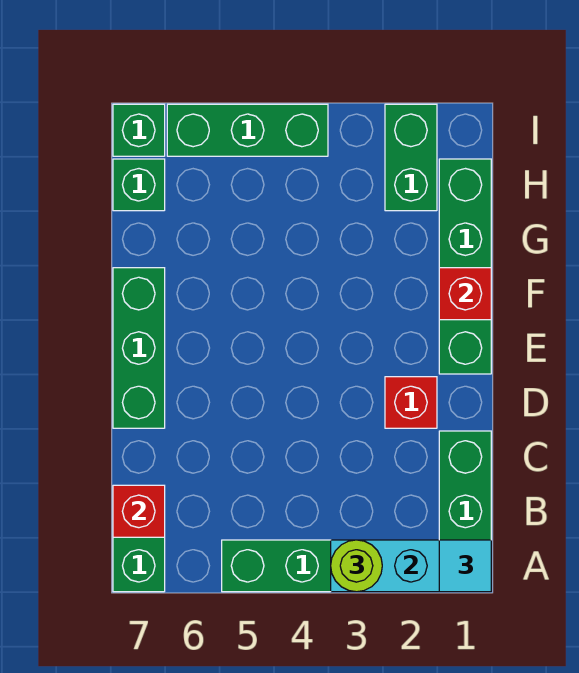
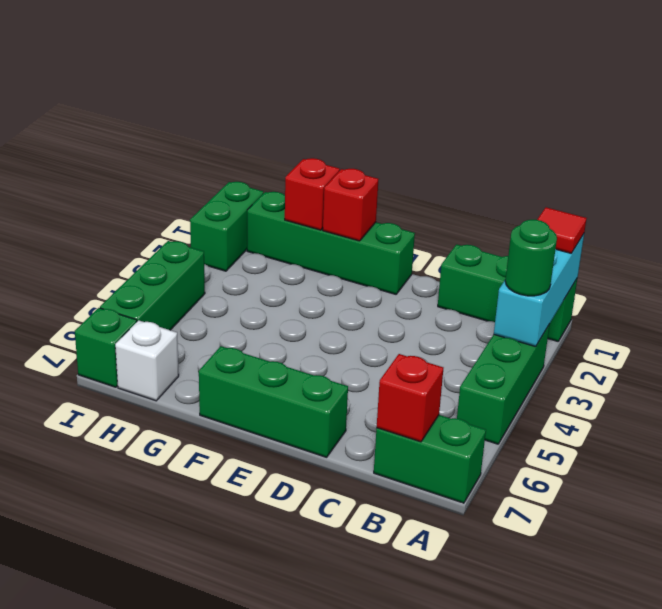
cyan 1x1 tile [439,540,491,592] -> red 1x1 tile [537,207,587,253]
lime 1x1 round brick [331,540,382,592] -> green 1x1 round brick [505,220,557,296]
red 1x1 brick [385,377,437,428] -> red 1x1 brick moved to [285,158,340,230]
green 1x2 brick [385,104,437,211] -> green 1x2 brick turned to [190,182,263,271]
green 1x1 brick [113,159,165,211] -> white 1x1 brick [115,320,179,401]

